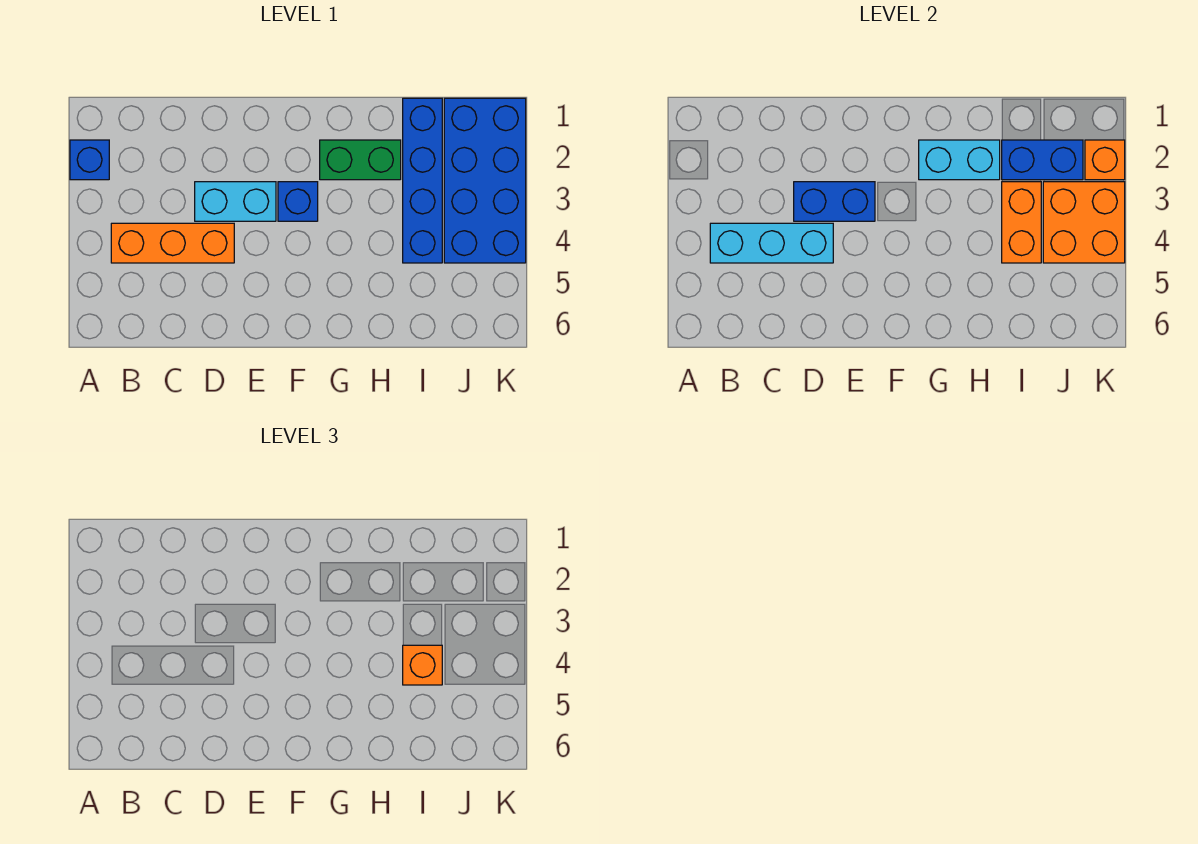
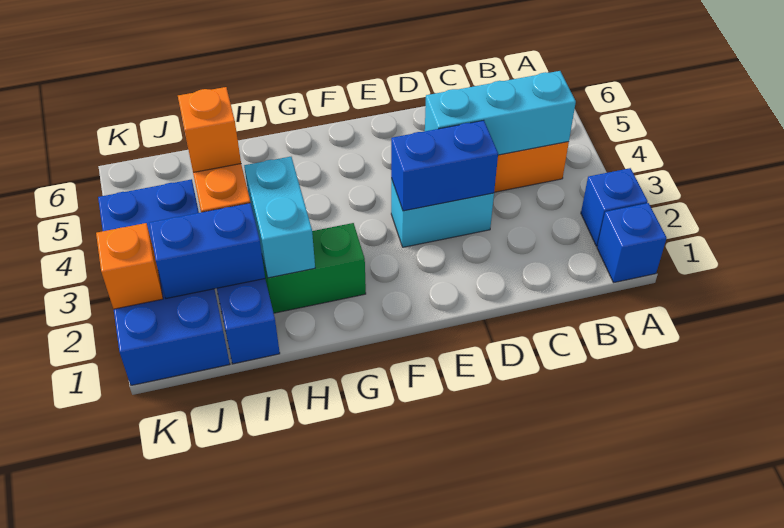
blue 1x1 brick [278,182,318,221] -> blue 1x1 brick moved to [597,203,667,283]
cyan 1x2 brick [919,140,1000,180] -> cyan 1x2 brick turned to [244,157,315,278]
orange 2x2 brick [1043,182,1125,263] -> none

